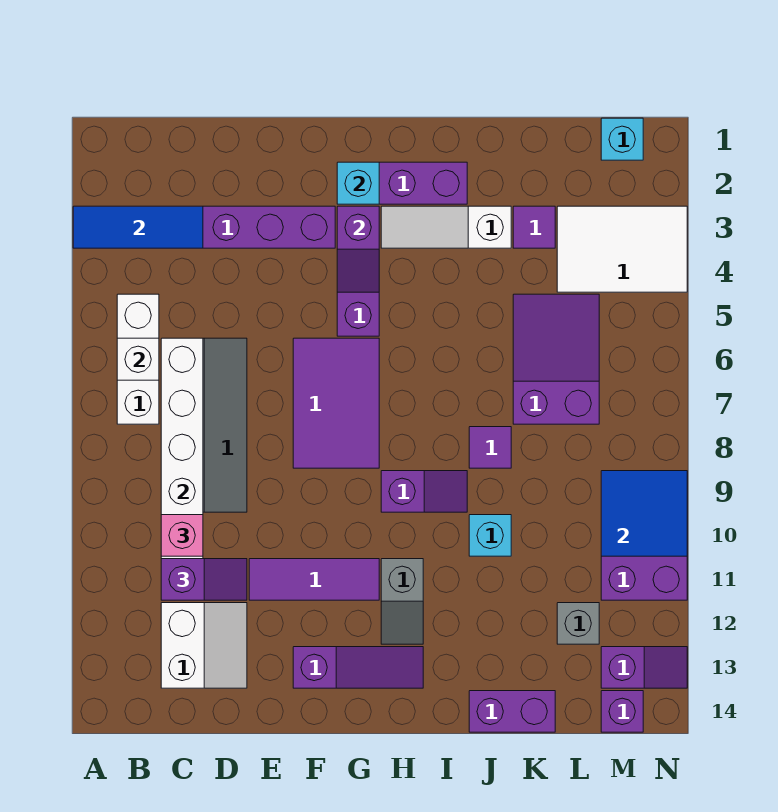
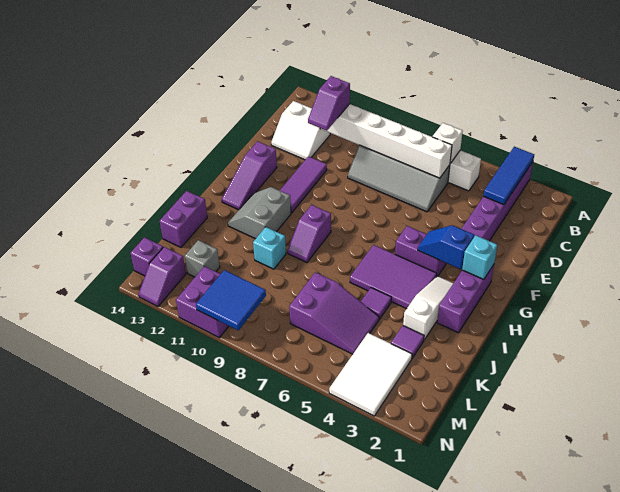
pink 1x1 brick [161,515,203,556] -> none
purple 2x3 tile [293,338,379,468] -> purple 2x3 tile moved to [350,245,437,309]
purple 1x2 slope [337,206,379,292] -> blue 1x2 slope [418,225,474,269]
grey 1x2 slope [381,559,423,644] -> grey 2x2 slope [228,187,291,239]
purple 1x1 tile [469,427,511,468] -> purple 1x1 tile moved to [361,288,391,319]
cyan 1x1 brick [601,118,643,160] -> none

